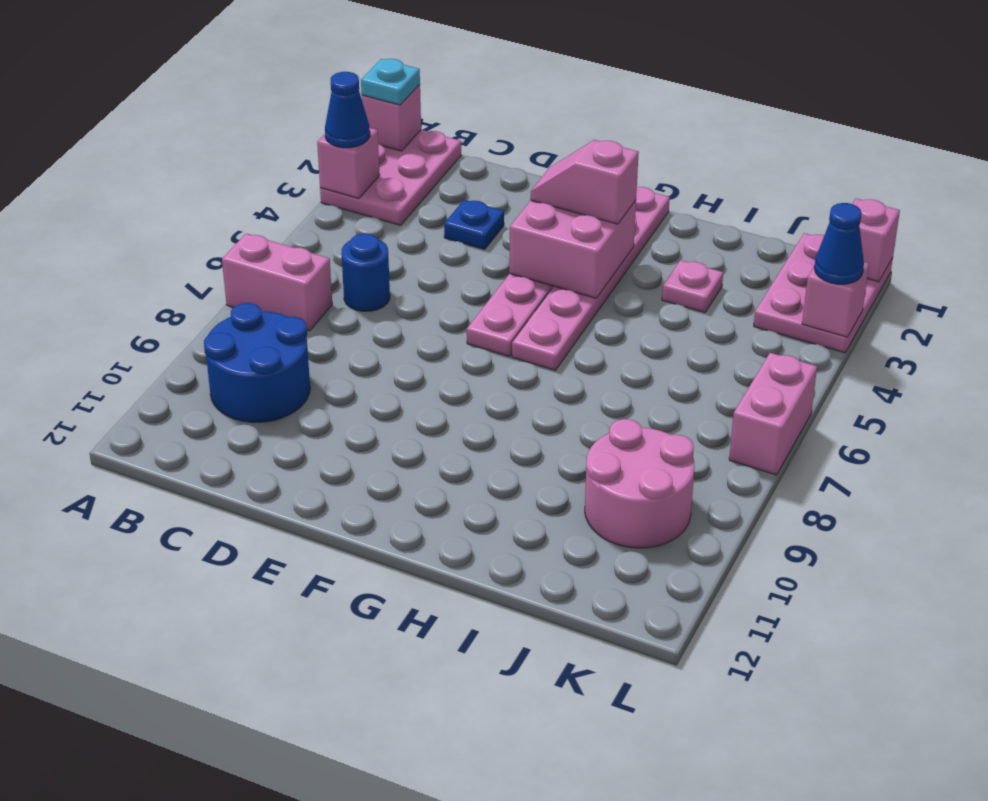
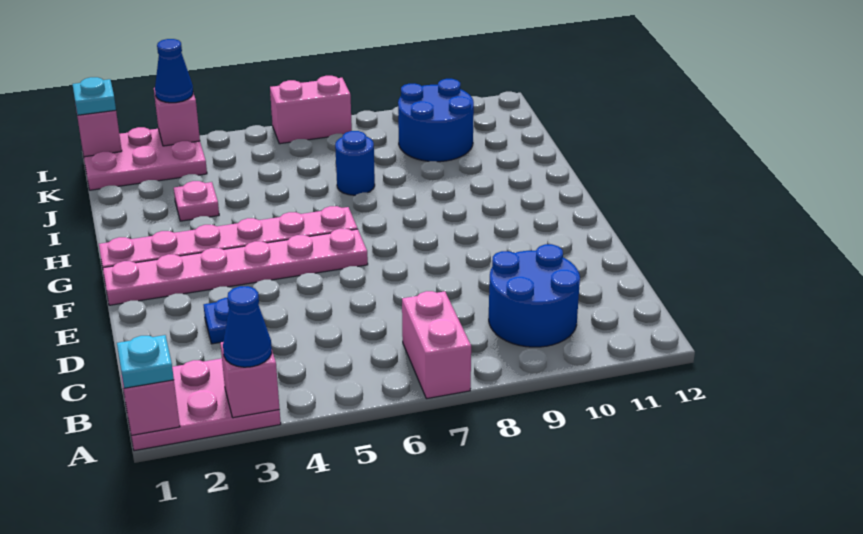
blue 1x1 round brick [341,234,390,311] -> blue 1x1 round brick moved to [335,131,375,195]
pink 2x2 brick [509,200,636,298] -> none
pink 1x2 slope [530,140,639,224] -> none
pink 2x2 round brick [585,419,695,548] -> blue 2x2 round brick [398,79,474,162]
none -> cyan 1x1 plate [72,77,116,115]

